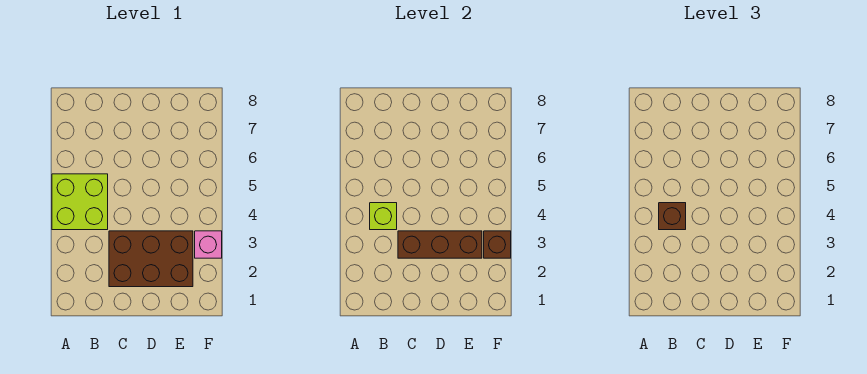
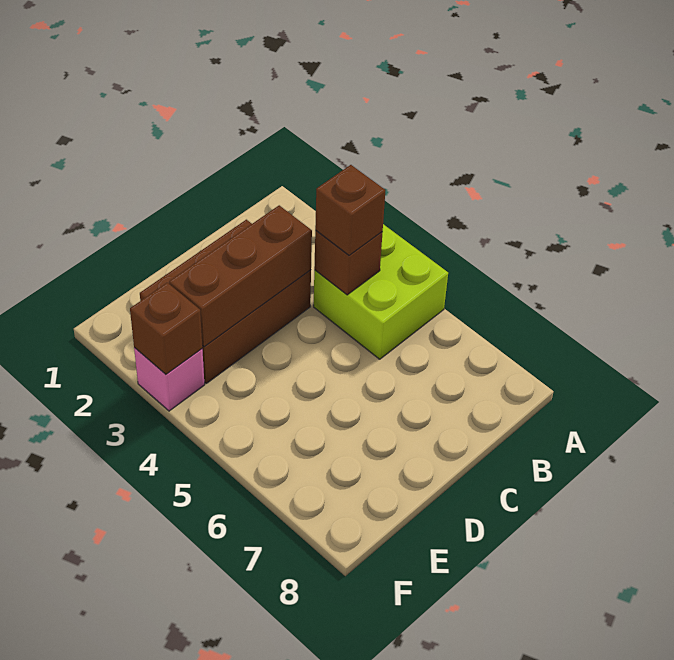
lime 1x1 brick [370,203,397,230] -> brown 1x1 brick [314,231,383,295]

